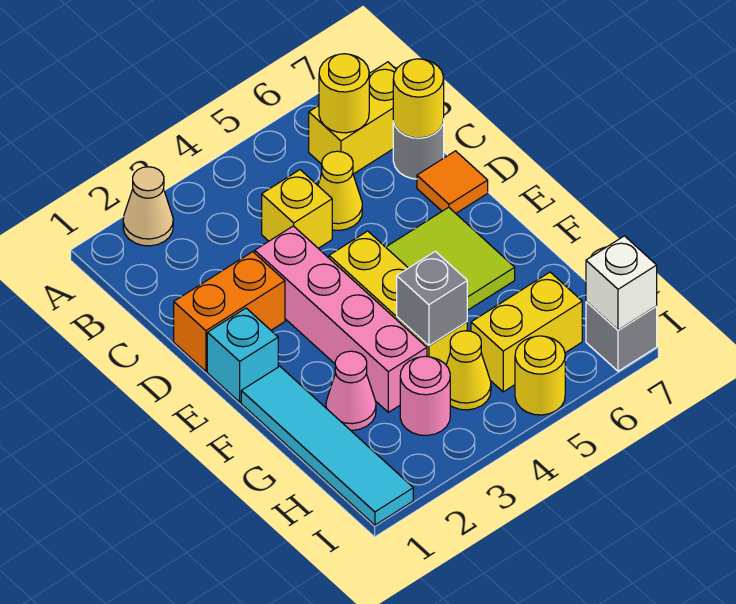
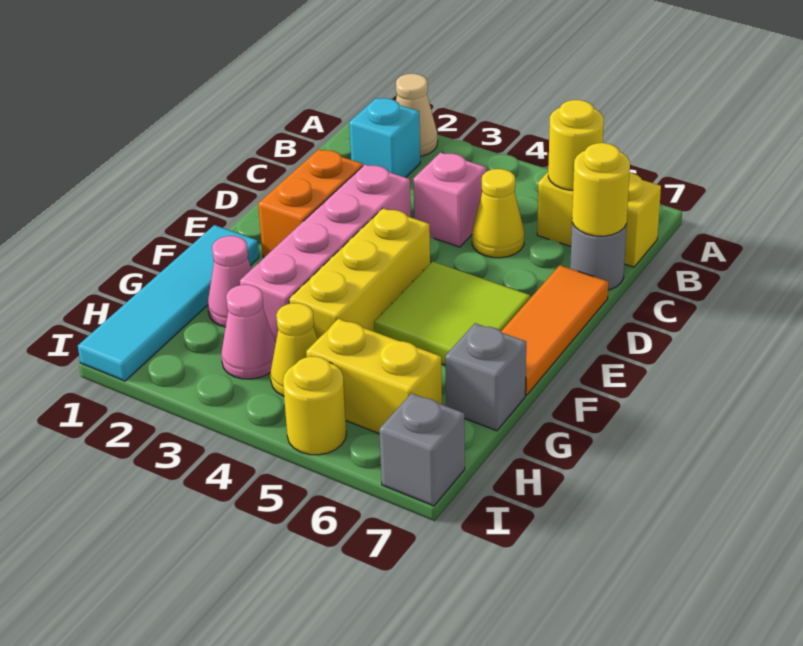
yellow 1x1 brick [262,170,332,248] -> pink 1x1 brick [413,153,486,247]
orange 1x2 brick [174,252,285,371] -> orange 1x2 brick turned to [258,149,363,257]
orange 1x1 tile [417,151,488,213] -> orange 1x3 tile [501,265,608,395]
cyan 1x1 brick [207,308,278,402] -> cyan 1x1 brick moved to [349,98,420,178]
grey 1x1 brick [397,251,467,345] -> grey 1x1 brick moved to [445,323,526,431]
pink 1x1 round brick [400,356,450,436] -> pink 1x1 cone [221,285,276,379]
white 1x1 brick [586,236,657,330] -> none

